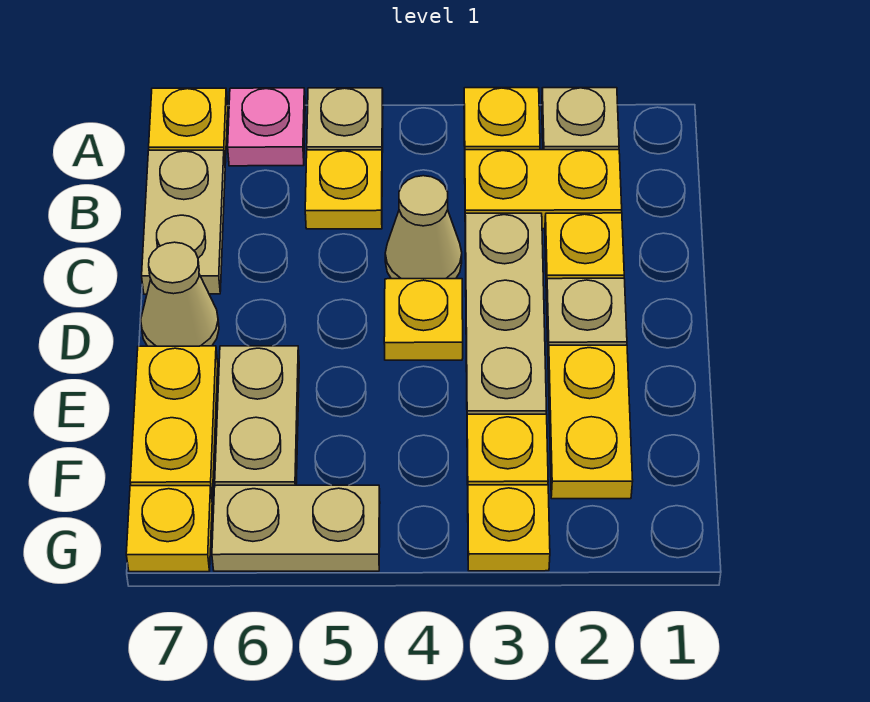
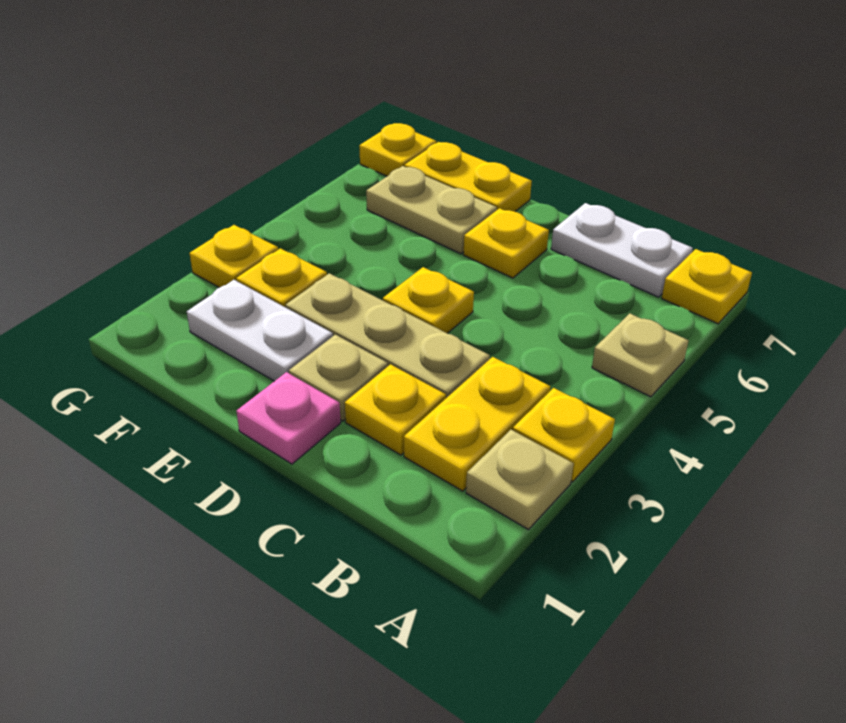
pink 1x1 plate [228,88,305,166] -> pink 1x1 plate moved to [236,372,341,464]
yellow 1x1 plate [305,150,382,229] -> yellow 1x1 plate moved to [463,208,549,278]
tan 1x2 plate [142,150,225,294] -> white 1x2 plate [551,203,693,297]
tan 1x1 cone [385,176,462,279] -> none
tan 1x1 cone [141,242,219,346] -> none
yellow 1x2 plate [548,345,633,499] -> white 1x2 plate [187,280,333,381]
tan 1x2 plate [212,485,380,571] -> none

